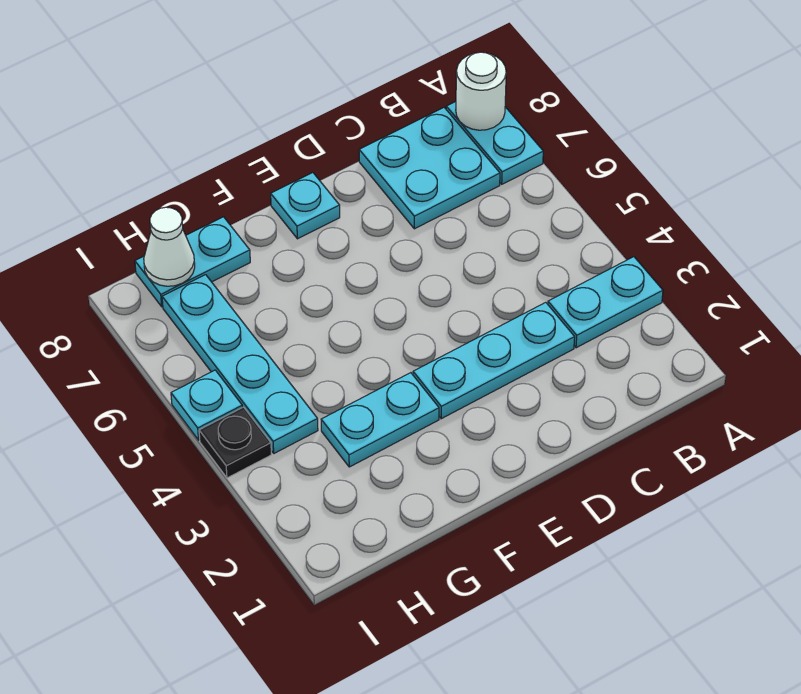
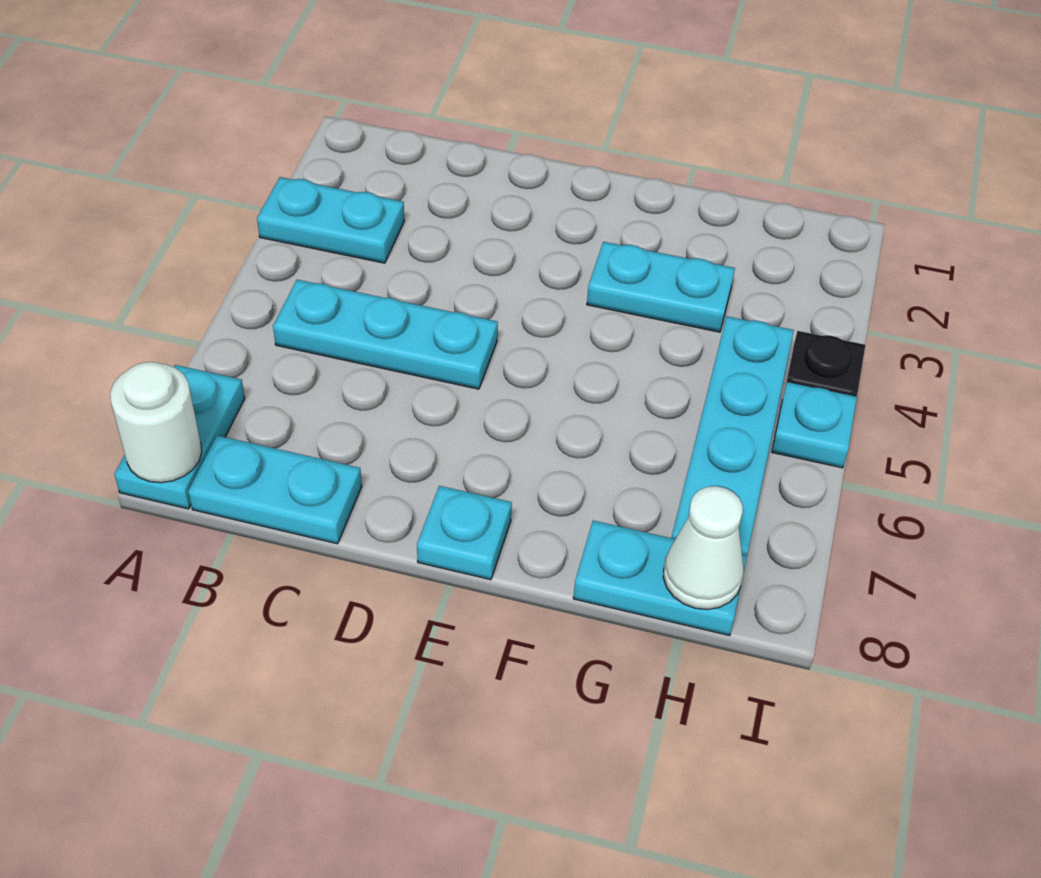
cyan 2x2 plate [359,108,500,229] -> cyan 1x2 plate [188,435,362,544]
cyan 1x3 plate [413,302,575,419] -> cyan 1x3 plate moved to [273,280,498,389]

